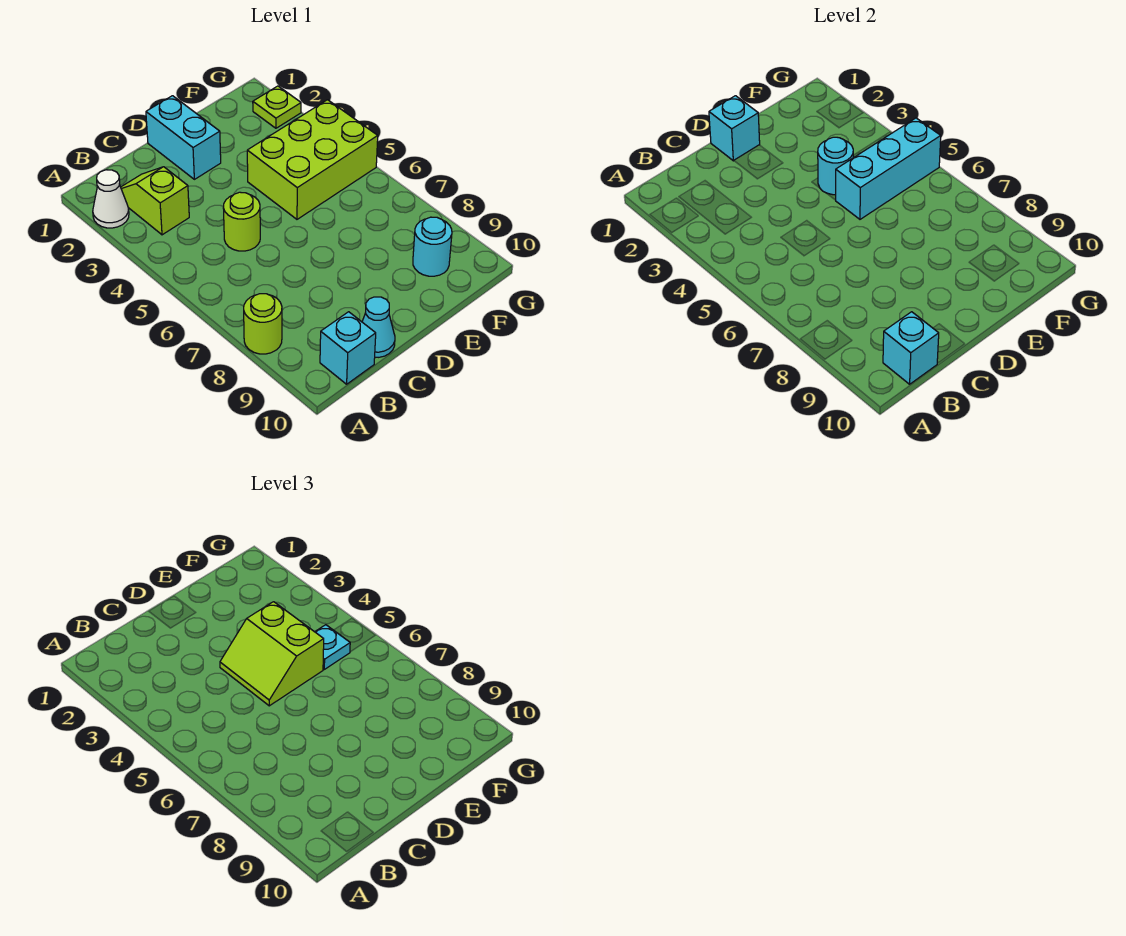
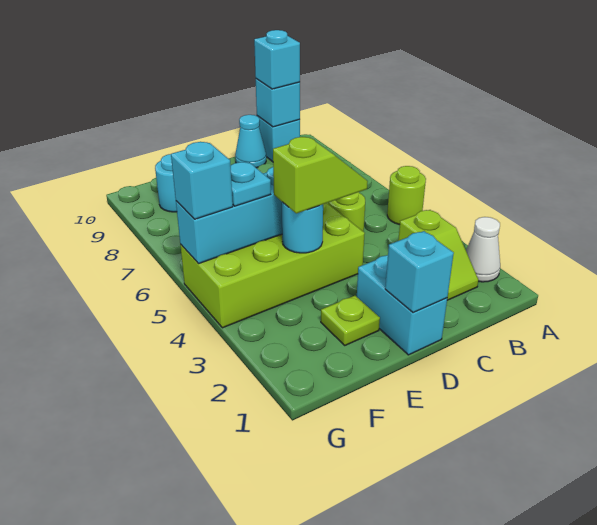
lime 1x1 round brick [244,294,282,354] -> lime 1x1 round brick moved to [387,166,426,225]
none -> cyan 1x1 brick [254,30,300,89]
lime 2x2 slope [220,602,324,706] -> lime 1x2 slope [273,137,368,214]
lime 2x3 brick [247,100,378,219] -> lime 2x4 brick [180,203,365,328]
lime 1x1 plate [253,86,301,128] -> lime 1x1 plate moved to [321,296,380,345]
none -> cyan 1x1 brick [171,142,233,219]

